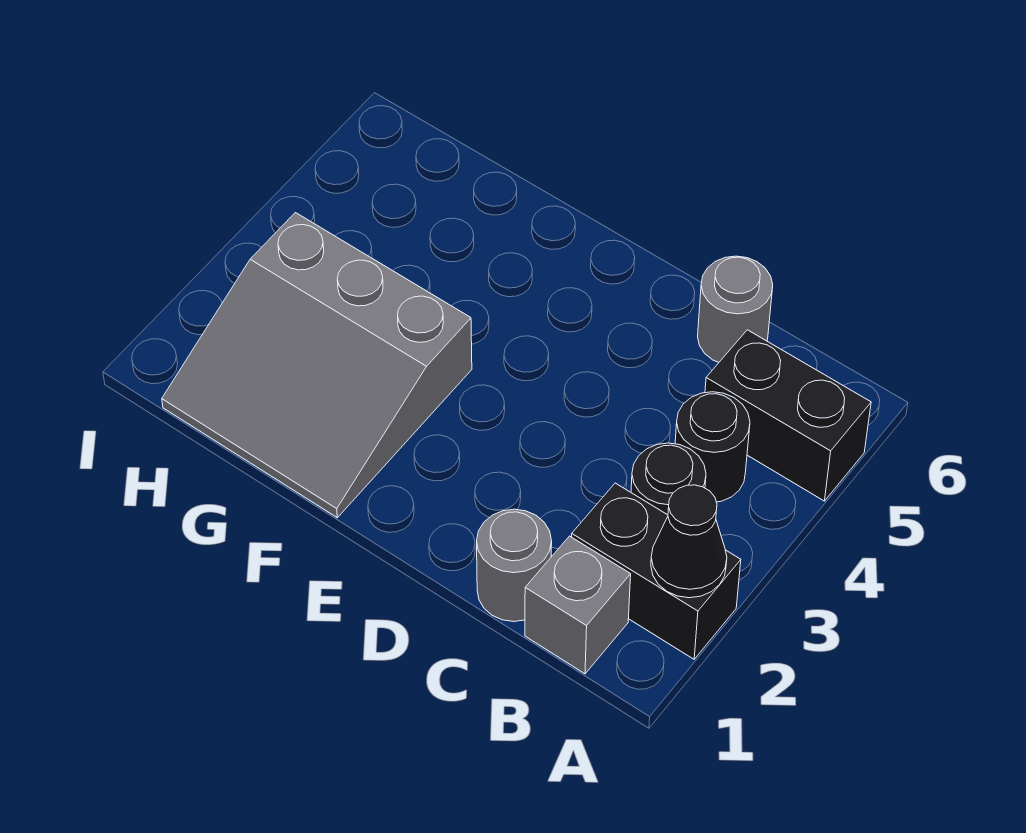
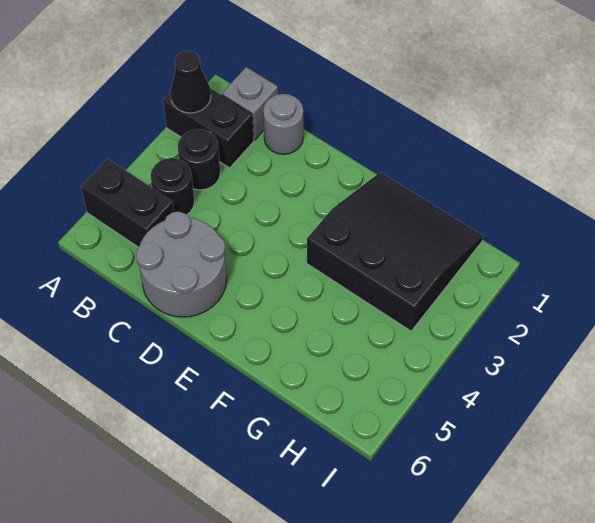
grey 1x1 round brick [698,256,773,362] -> grey 2x2 round brick [136,212,227,317]
grey 3x3 slope [162,213,472,518] -> black 3x3 slope [307,172,483,331]

